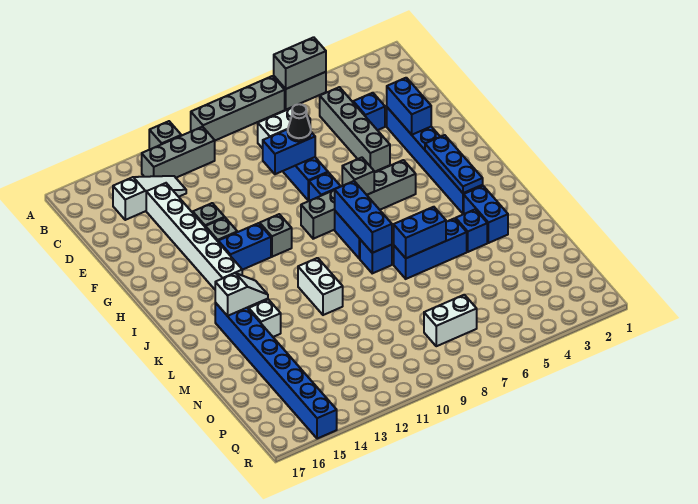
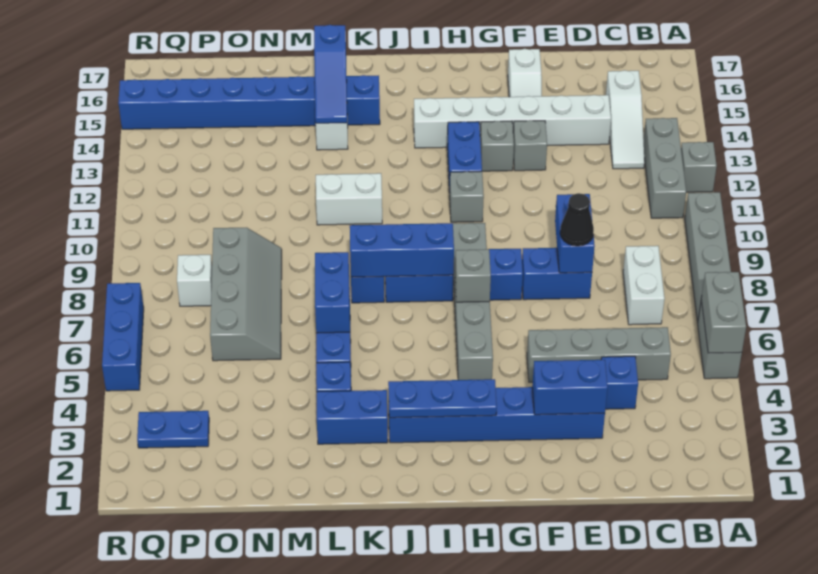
white 1x2 slope [215,273,268,316] -> white 1x2 slope moved to [508,49,542,97]
none -> blue 1x3 slope [314,25,347,123]
none -> grey 2x4 slope [210,228,282,361]
none -> blue 1x2 plate [137,411,209,448]
white 1x2 brick [424,295,477,346] -> white 1x1 brick [177,255,212,306]
none -> blue 1x3 brick [102,283,144,391]

